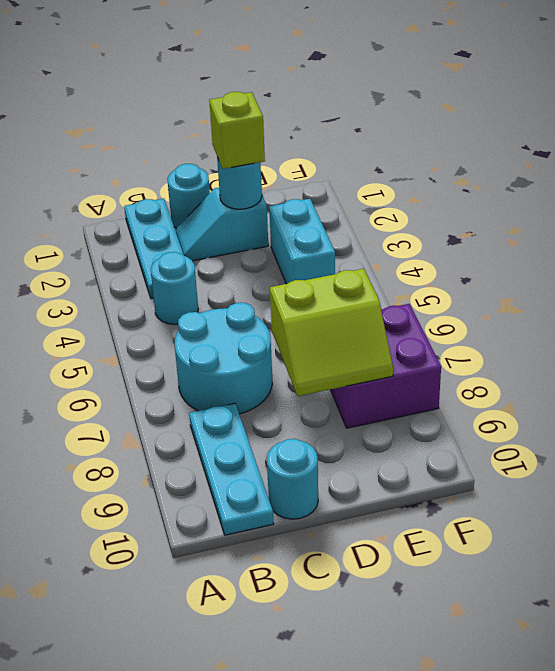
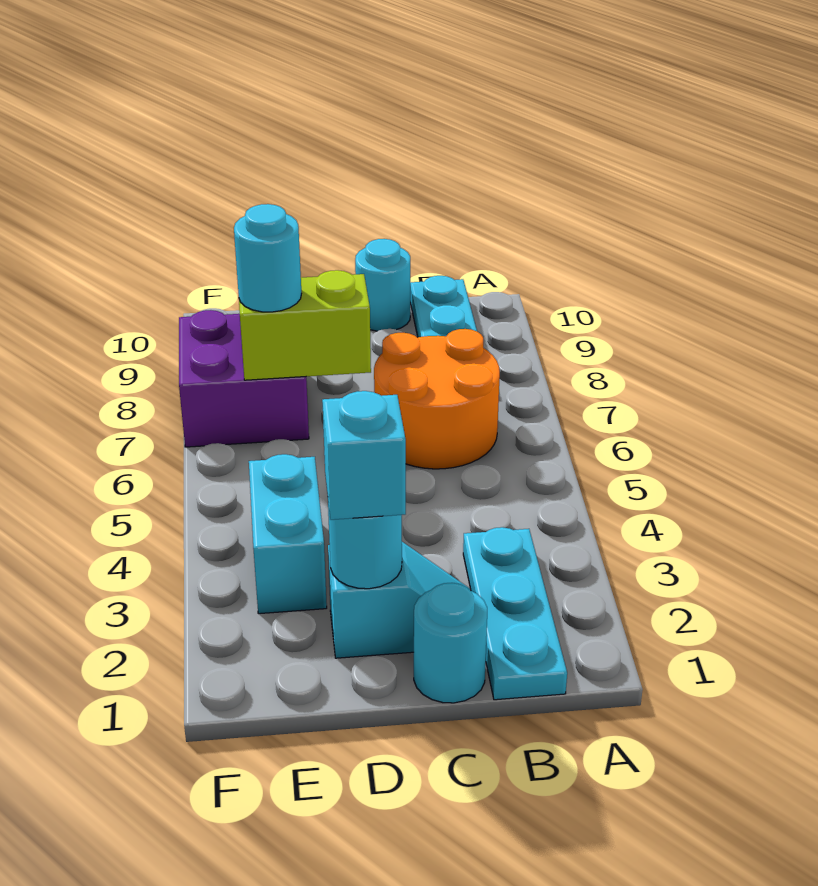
cyan 1x1 round brick [151,252,198,325] -> cyan 1x1 round brick moved to [234,204,301,312]
cyan 2x2 round brick [175,303,272,414] -> orange 2x2 round brick [374,329,500,469]
lime 1x1 brick [209,92,265,169] -> cyan 1x1 brick [322,391,406,520]

